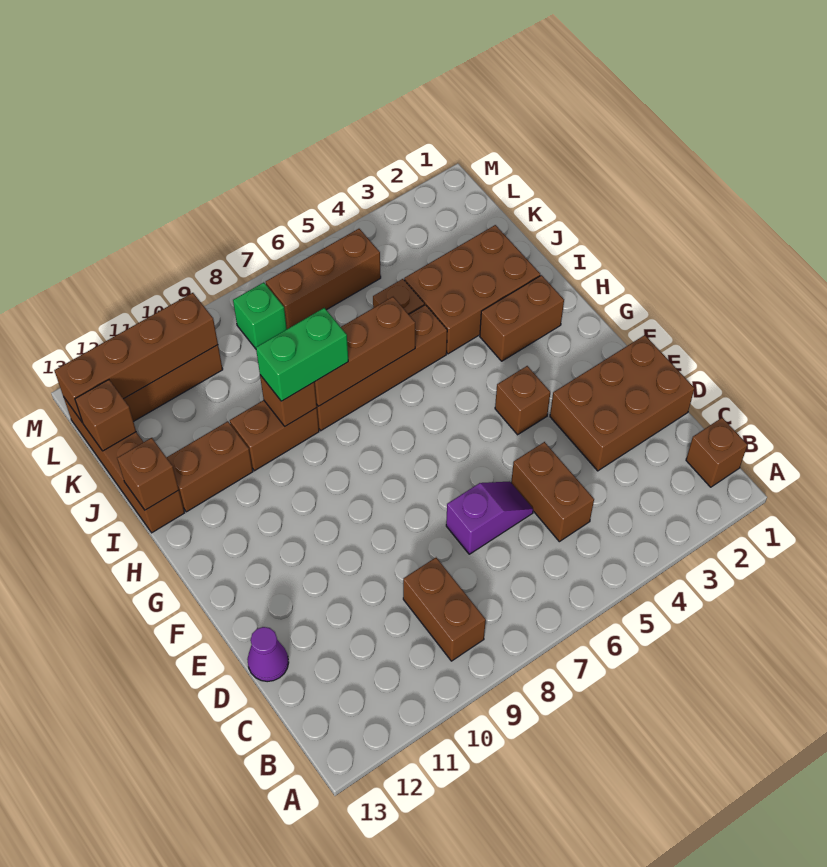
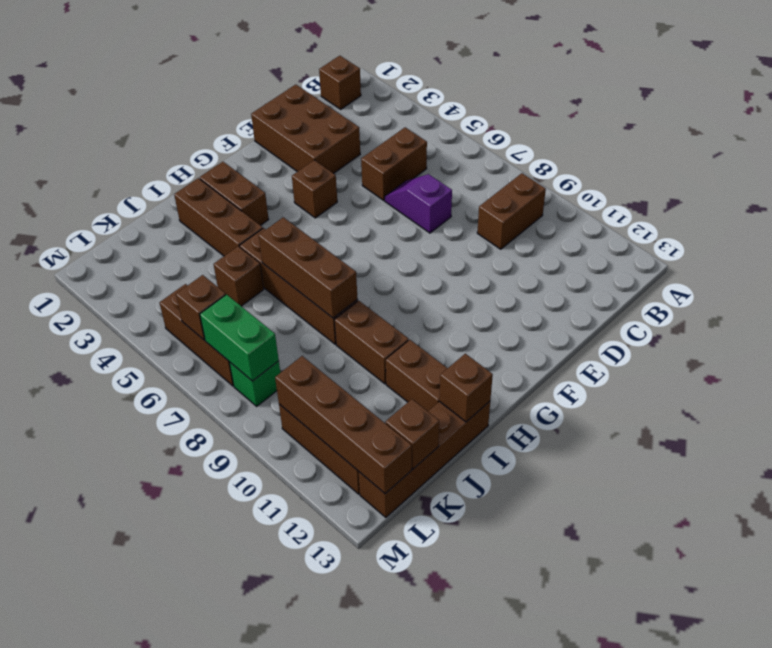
purple 1x1 cone [247,627,289,682] -> none
brown 2x3 brick [404,225,540,354] -> brown 1x3 brick [174,178,263,256]
green 1x2 brick [256,308,348,401] -> green 1x2 brick moved to [200,295,279,381]
brown 1x1 brick [260,375,317,426] -> brown 1x1 brick moved to [176,275,226,340]

